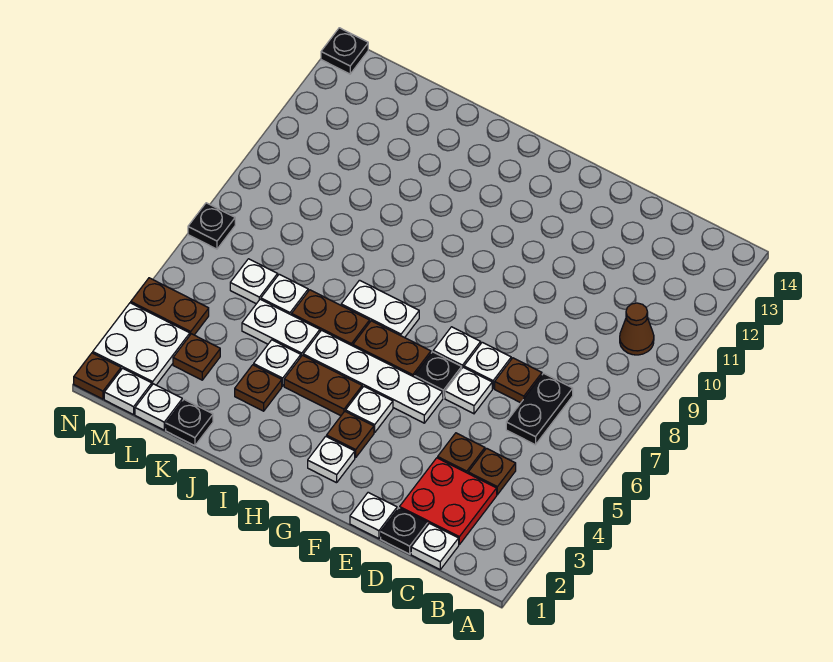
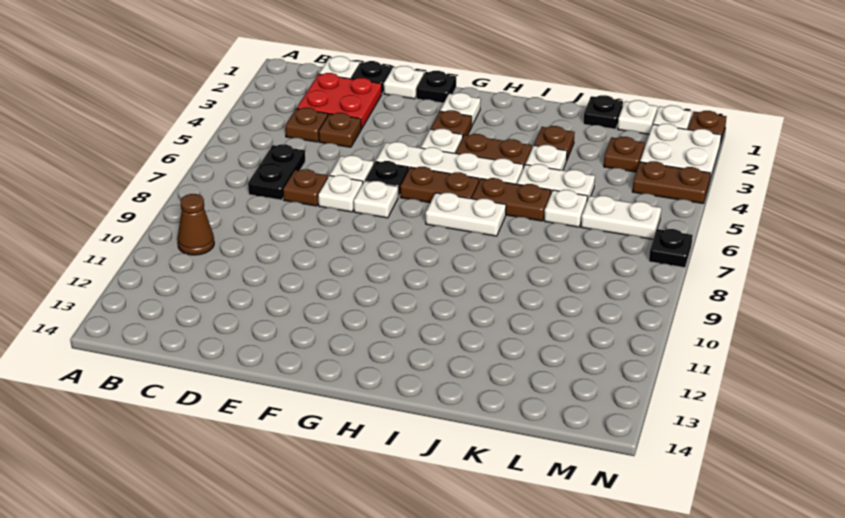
white 1x1 plate [230,259,278,304] -> white 1x2 plate [581,196,661,239]
black 1x1 plate [321,28,368,74] -> black 1x1 plate moved to [416,71,456,103]

